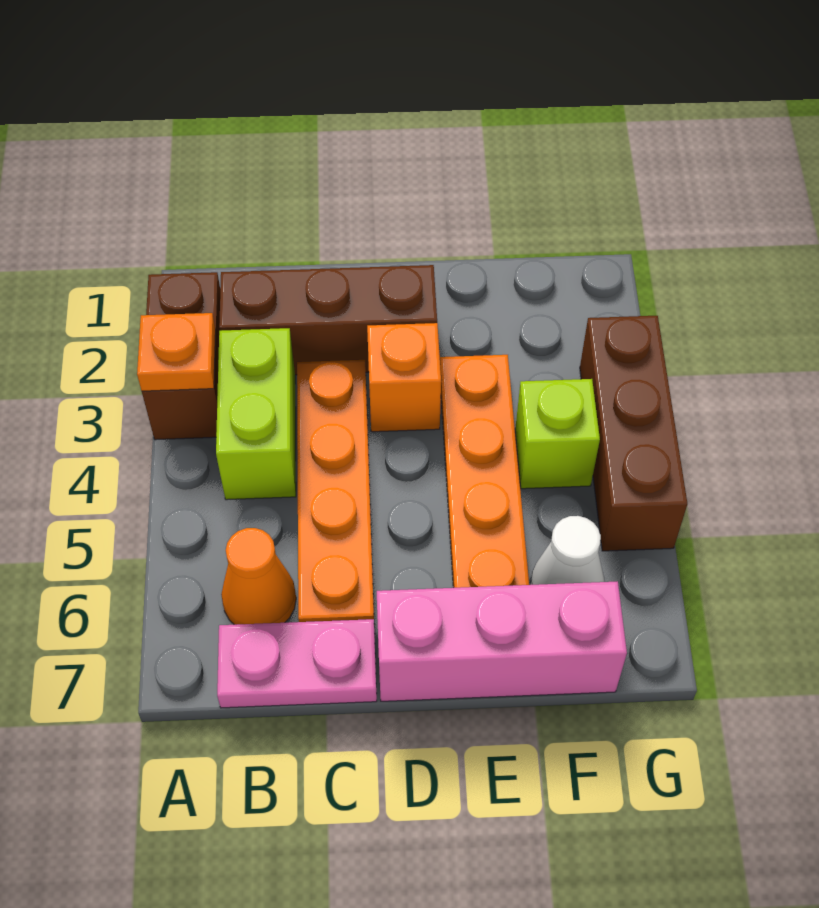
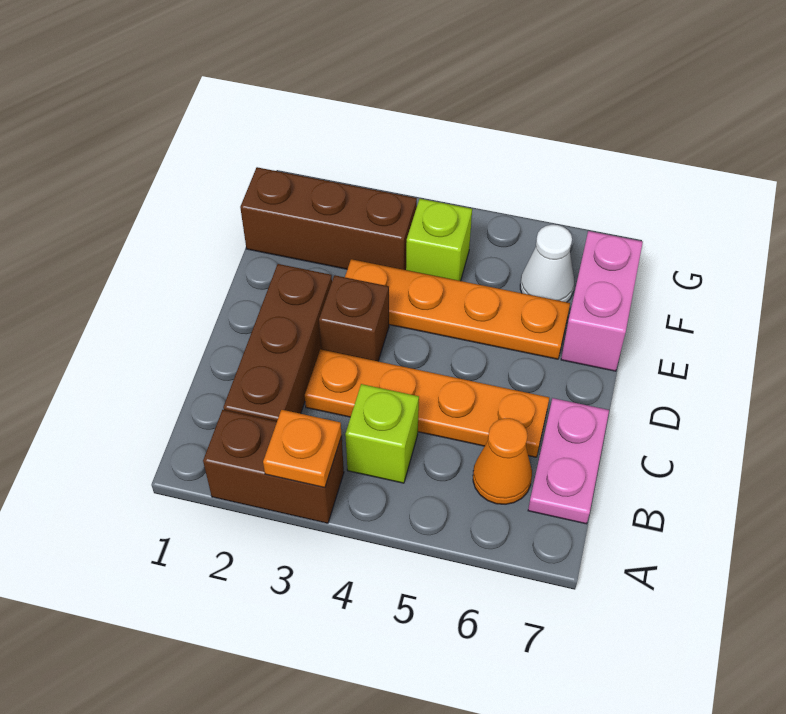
lime 1x2 brick [216,328,296,500] -> lime 1x1 brick [345,384,419,483]
orange 1x1 brick [367,323,441,432] -> brown 1x1 brick [319,275,389,361]
pink 1x3 brick [377,581,627,701] -> pink 1x2 brick [561,231,643,371]
brown 1x3 brick [580,316,687,551] -> brown 1x3 brick moved to [240,167,417,270]

